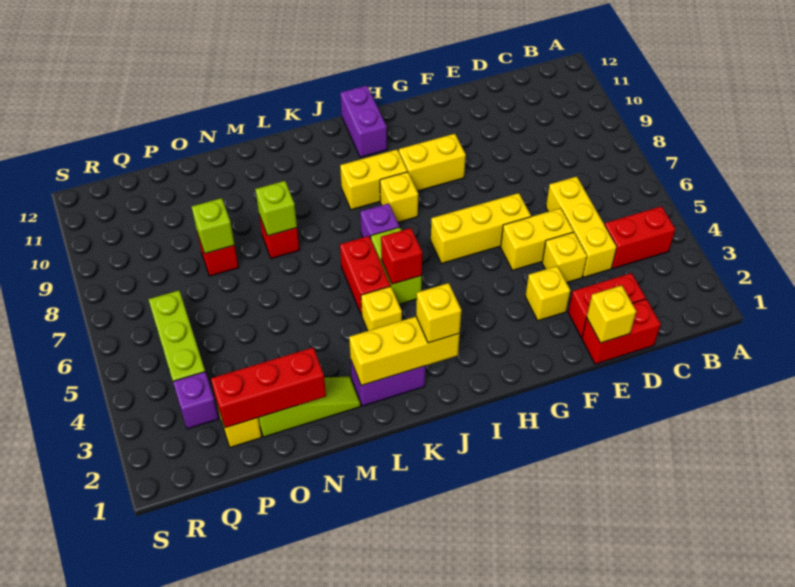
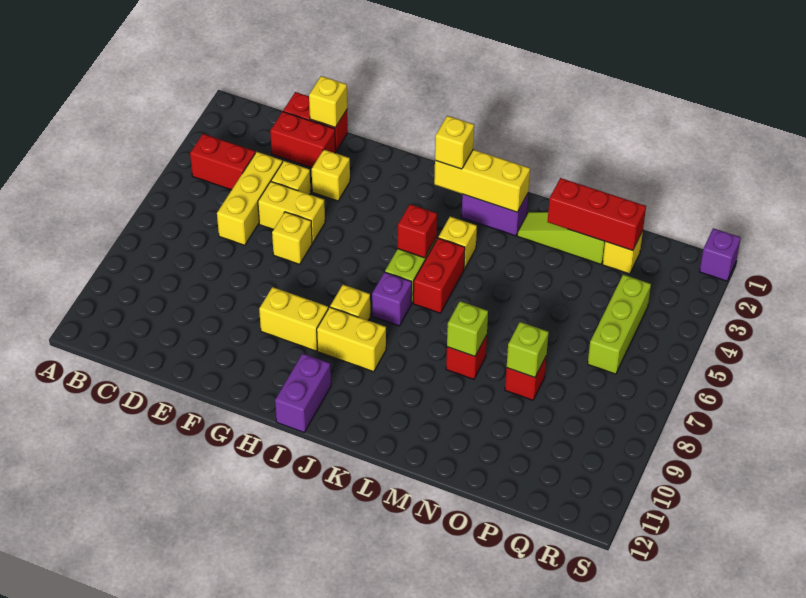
yellow 1x3 brick [431,193,531,264] -> yellow 1x1 brick [272,212,312,264]
purple 1x1 brick [173,372,219,429] -> purple 1x1 brick moved to [700,228,741,281]

